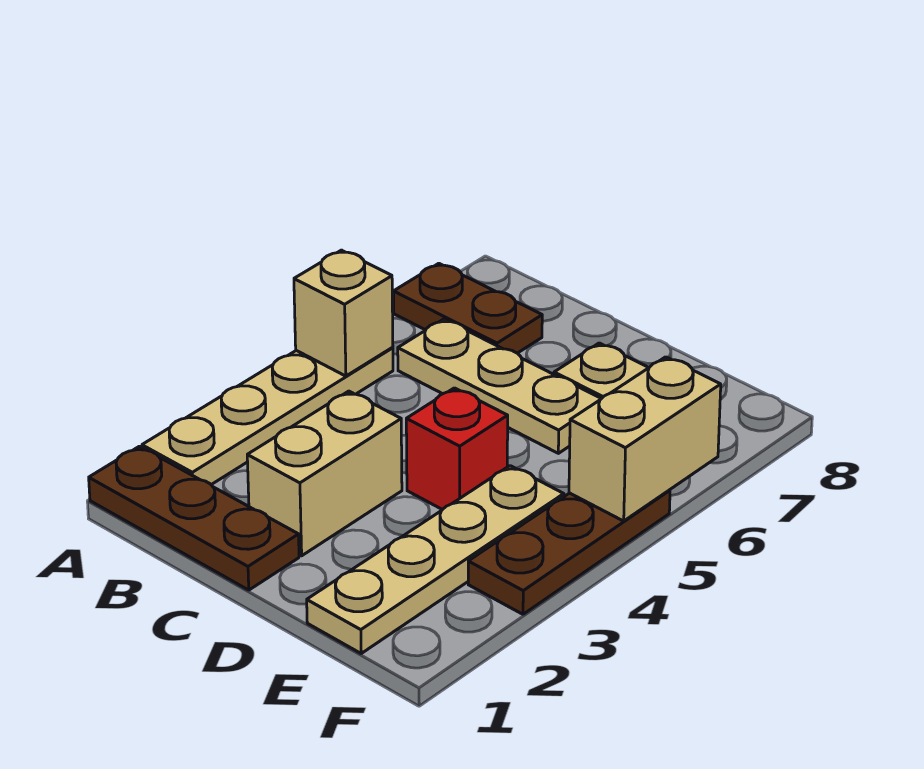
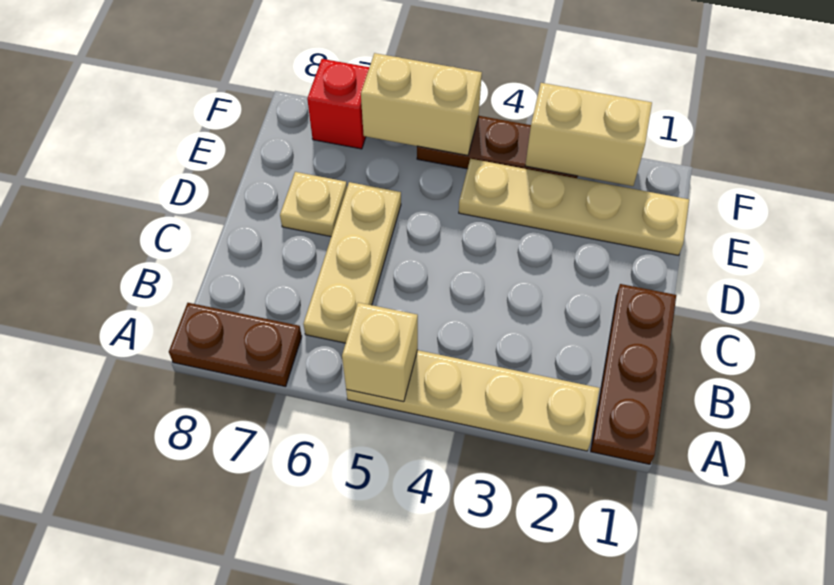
brown 1x2 plate [393,263,542,353] -> brown 1x2 plate turned to [169,303,302,387]
tan 1x2 brick [247,391,402,556] -> tan 1x2 brick moved to [525,83,652,186]
red 1x1 brick [406,388,508,510] -> red 1x1 brick moved to [307,59,369,149]

